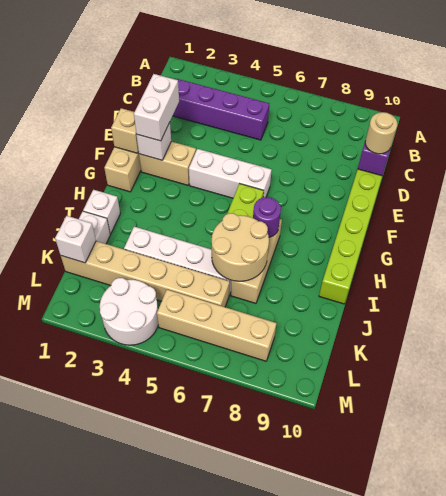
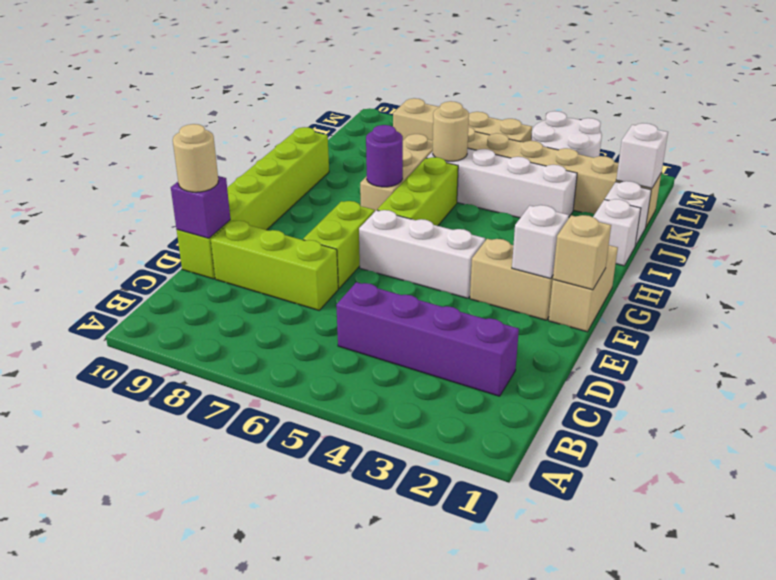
none -> lime 1x3 brick [211,221,338,310]
white 1x2 brick [134,74,179,141] -> none
none -> lime 1x2 brick [303,201,375,288]
tan 2x2 round brick [212,213,269,281] -> tan 1x1 round brick [433,101,469,161]

